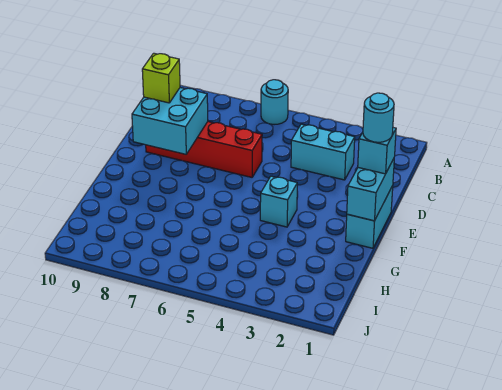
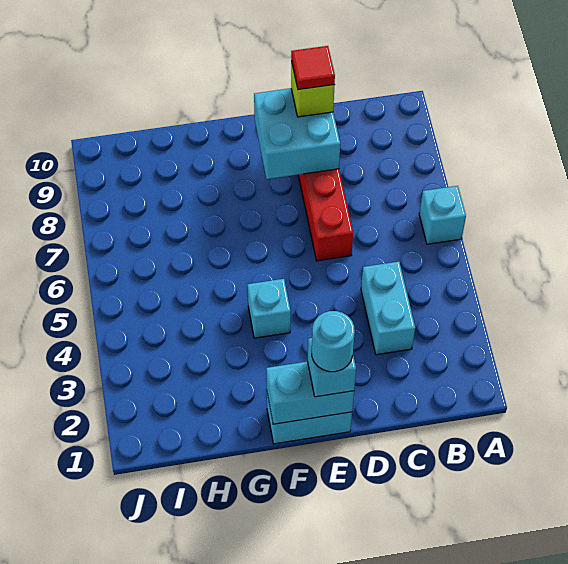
cyan 1x1 round brick [261,80,288,125] -> cyan 1x1 brick [419,186,466,244]
none -> red 1x1 tile [291,46,335,90]

